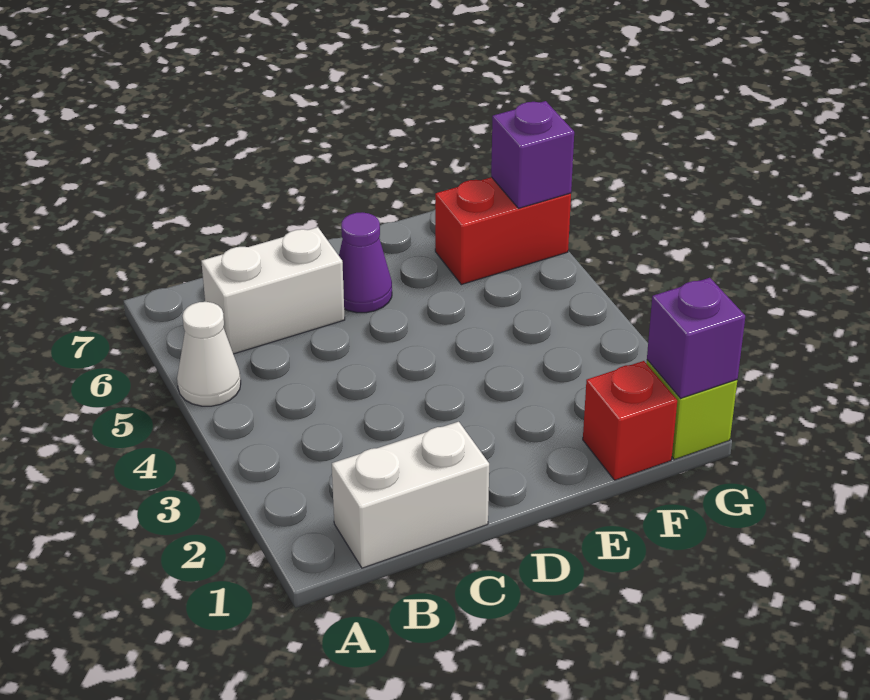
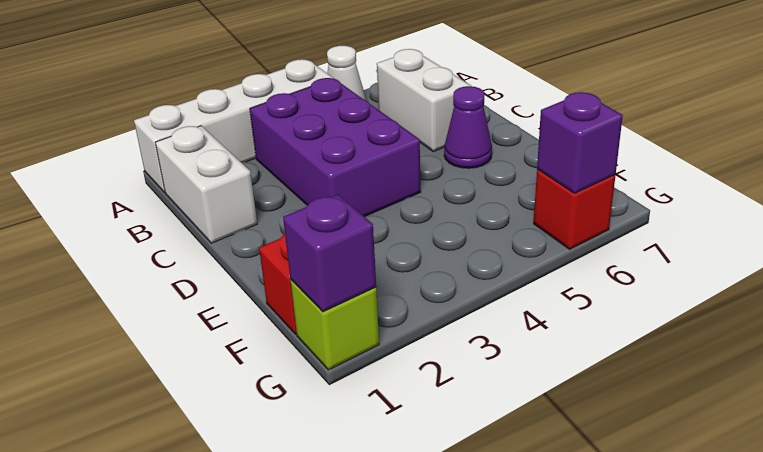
none -> white 1x4 brick [134,59,333,193]
none -> purple 2x3 brick [250,78,421,217]
red 1x2 brick [435,177,571,285] -> red 1x1 brick [534,169,615,249]

